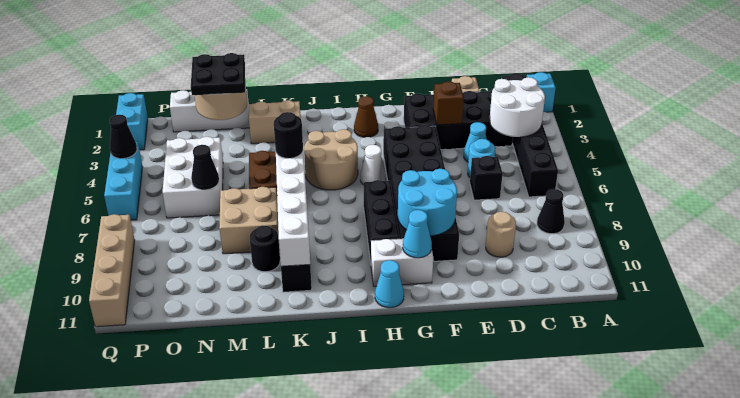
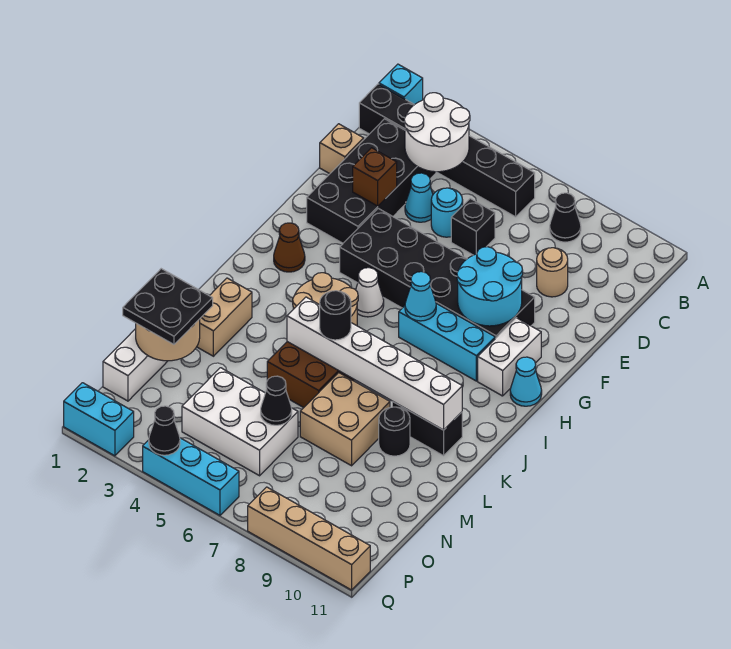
cyan 1x1 cone [403,210,432,258] -> cyan 1x1 cone moved to [405,272,436,321]
black 1x3 brick [364,180,400,262] -> cyan 1x3 brick [399,304,495,381]

